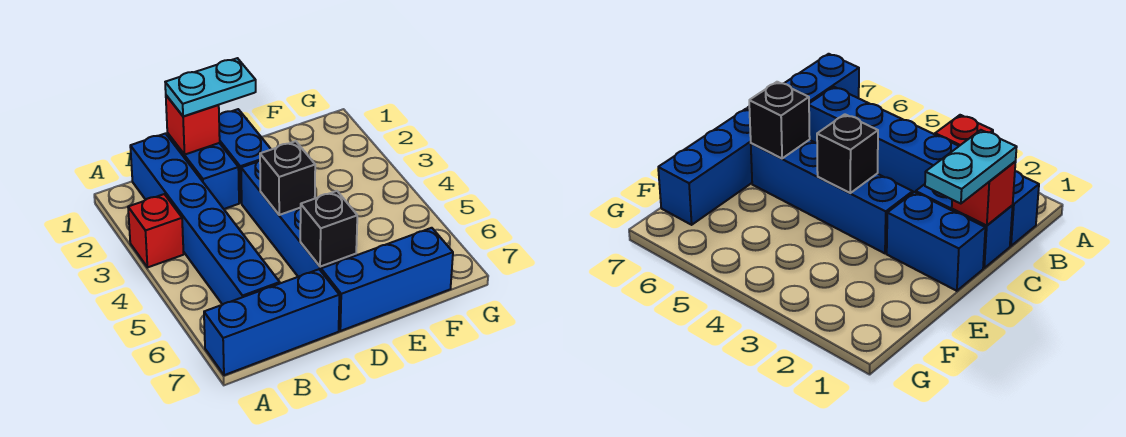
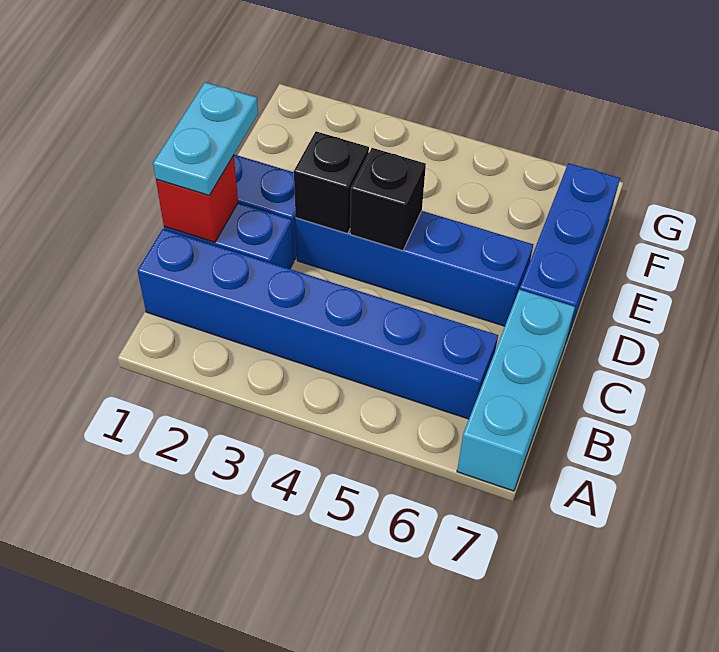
red 1x1 brick [128,194,184,268] -> none
blue 1x3 brick [204,269,339,375] -> cyan 1x3 brick [457,289,575,491]
black 1x1 brick [300,191,357,267] -> black 1x1 brick moved to [294,131,369,234]

